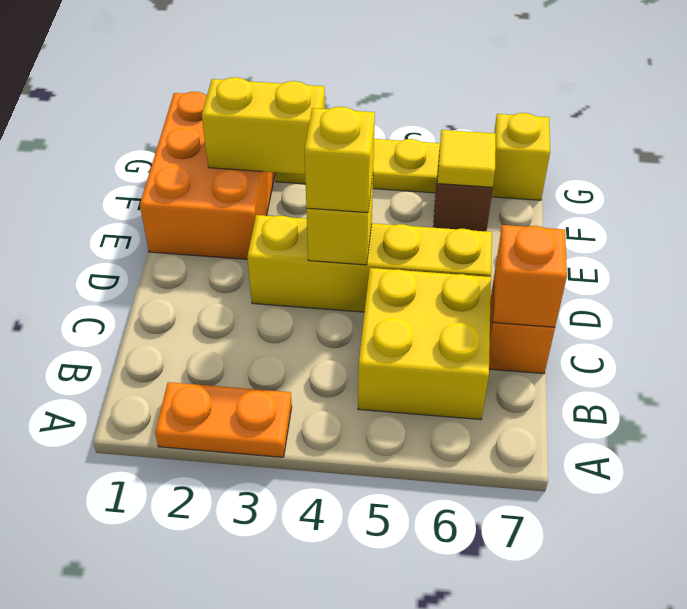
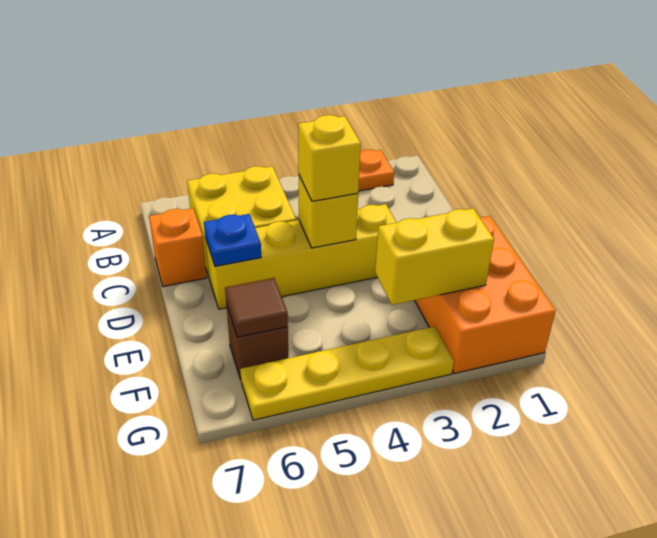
orange 1x1 brick [493,225,567,327] -> none
none -> blue 1x1 plate [204,214,261,266]
yellow 1x1 tile [437,130,496,187] -> brown 1x1 tile [225,278,288,337]
yellow 1x1 brick [492,113,550,200] -> none

